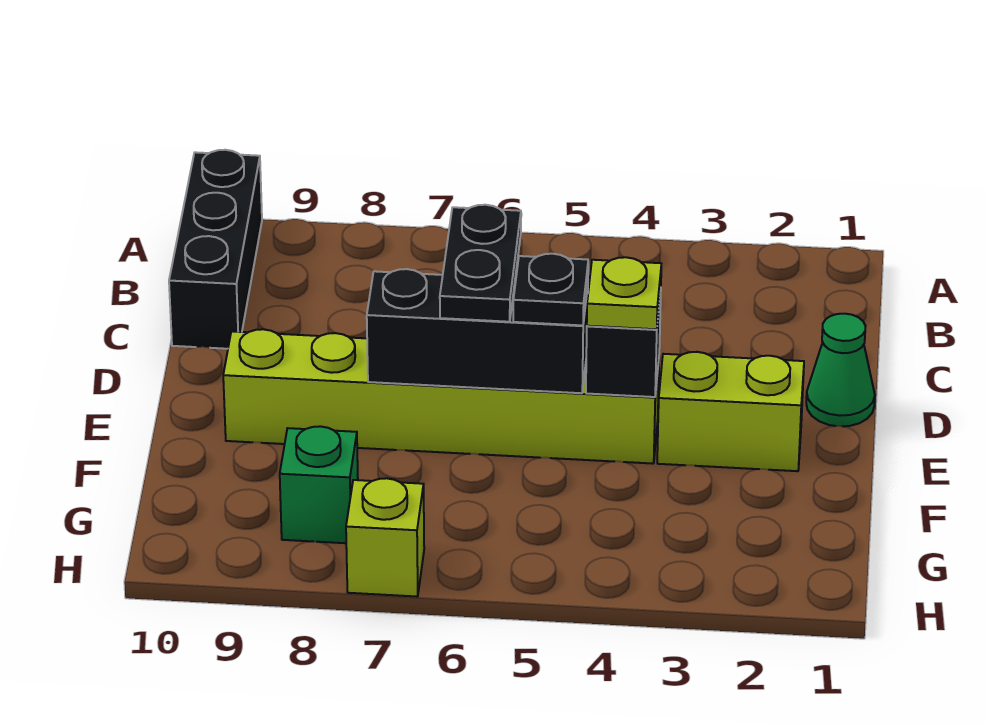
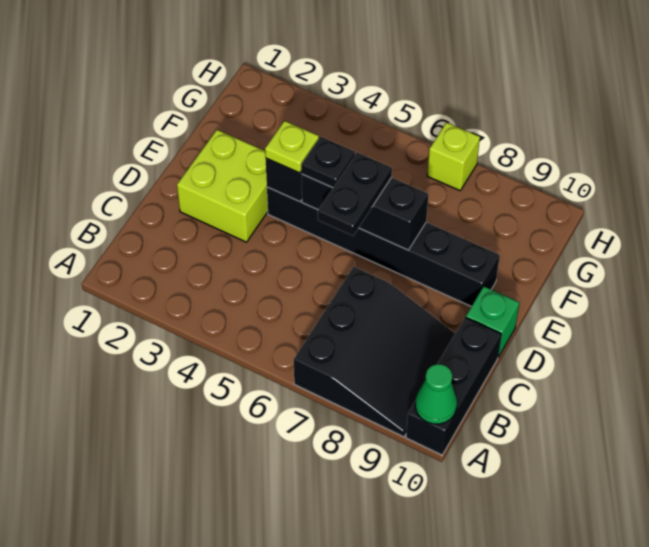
none -> black 3x3 slope [294,267,455,437]
green 1x1 cone [806,314,875,426] -> green 1x1 cone moved to [415,364,457,424]
lime 1x2 brick [657,352,804,471] -> lime 2x2 brick [177,130,268,242]
lime 1x6 brick [223,329,659,464] -> black 1x6 brick [267,187,500,306]
green 1x1 brick [280,426,358,543] -> green 1x1 brick moved to [466,287,519,357]

